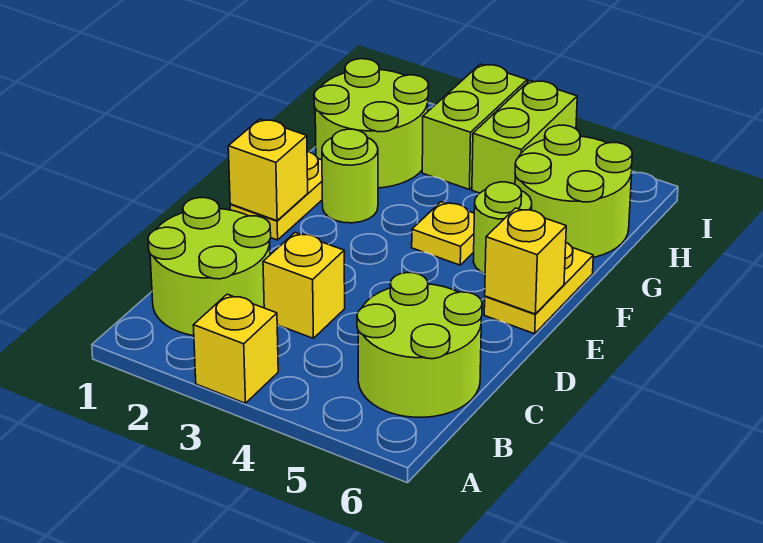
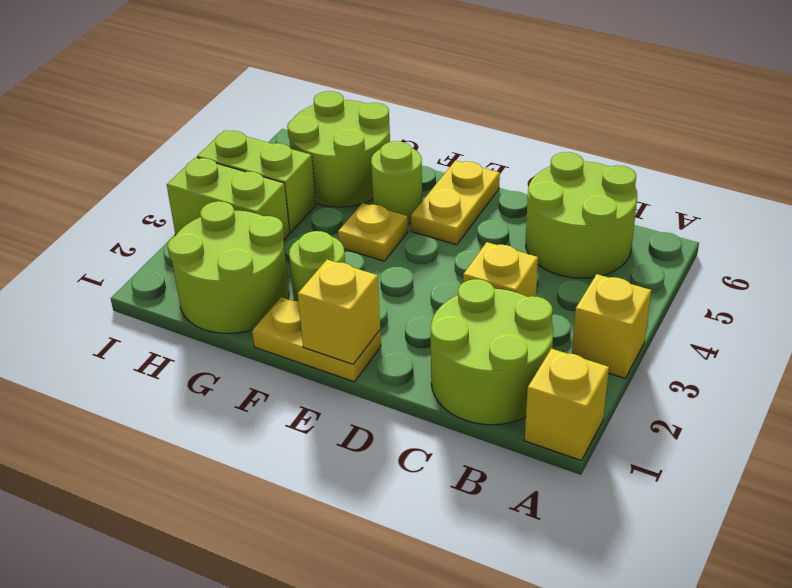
yellow 1x2 plate [484,243,593,334] -> yellow 1x2 plate turned to [411,161,500,245]
yellow 1x1 brick [485,208,566,314] -> yellow 1x1 brick moved to [525,349,609,460]

